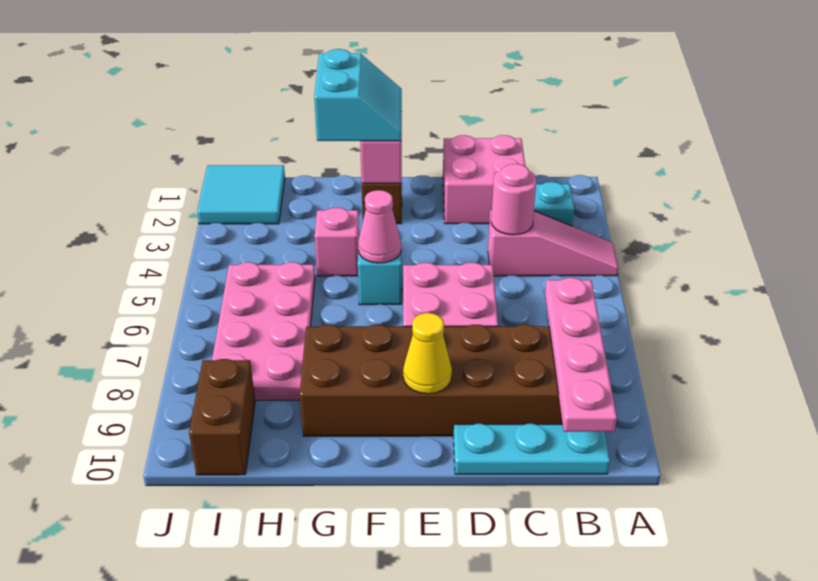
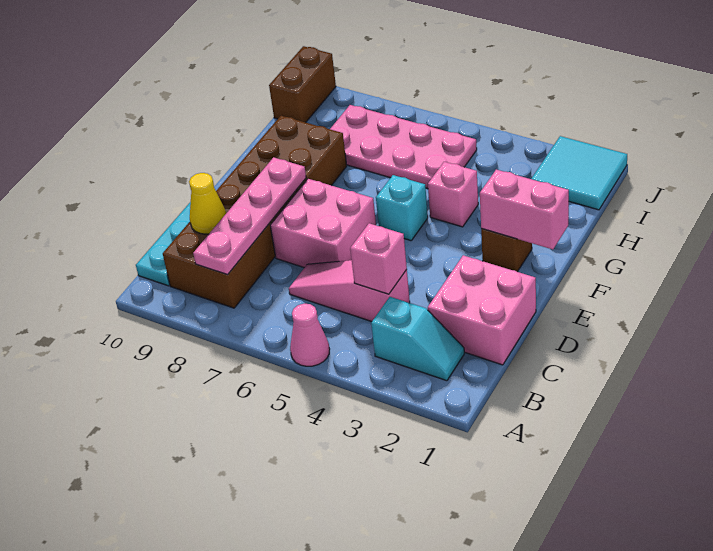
pink 1x3 slope [488,210,618,276] -> pink 1x3 slope turned to [289,260,410,322]
pink 1x4 plate [545,278,617,432] -> pink 1x4 plate turned to [193,157,306,274]
pink 1x1 round brick [491,164,537,235] -> pink 1x1 brick [350,223,407,294]
yellow 1x1 cone [403,313,452,394] -> yellow 1x1 cone moved to [189,173,226,234]
cyan 2x2 slope [314,49,402,141] -> none
pink 1x1 cone [358,190,401,263] -> pink 1x1 cone moved to [290,304,330,366]
brown 1x2 brick [189,359,255,475] -> brown 1x2 brick turned to [269,46,336,122]

